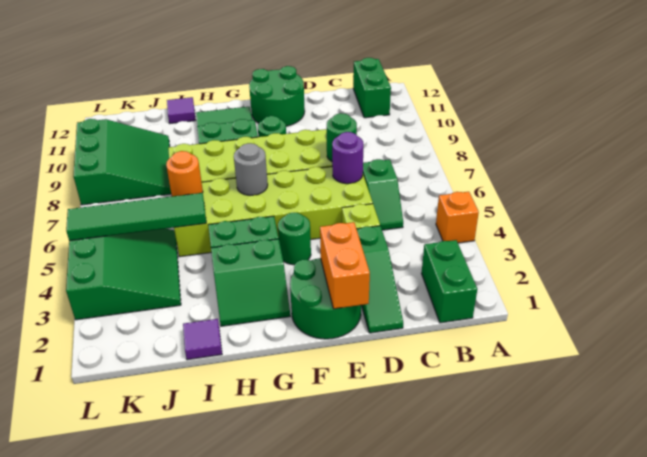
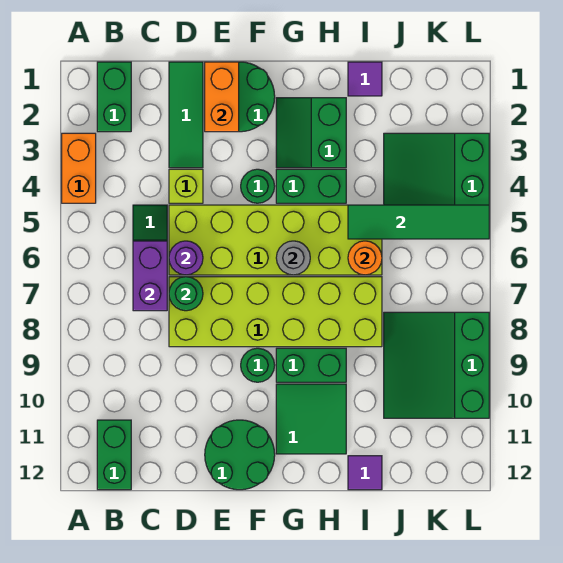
orange 1x1 brick [436,192,479,243] -> orange 1x2 brick [62,133,96,203]
none -> purple 1x2 brick [133,241,167,311]
green 1x3 slope [357,226,403,333] -> green 1x3 tile [169,62,203,168]
green 2x2 slope [211,239,290,326] -> green 2x2 slope turned to [276,98,346,168]

